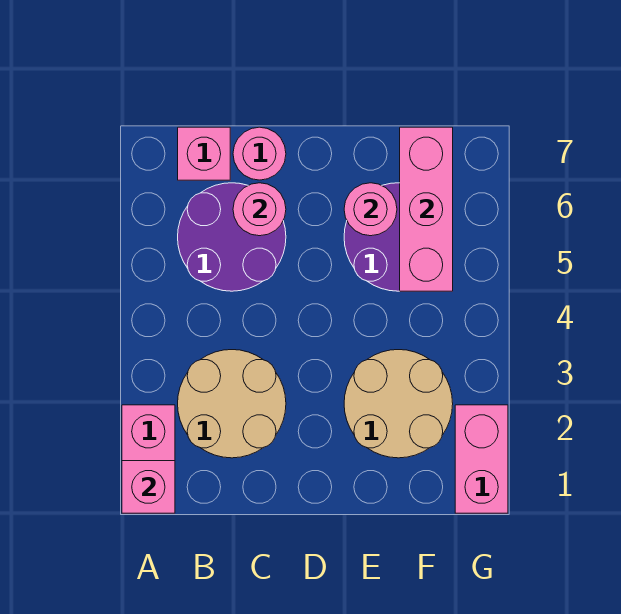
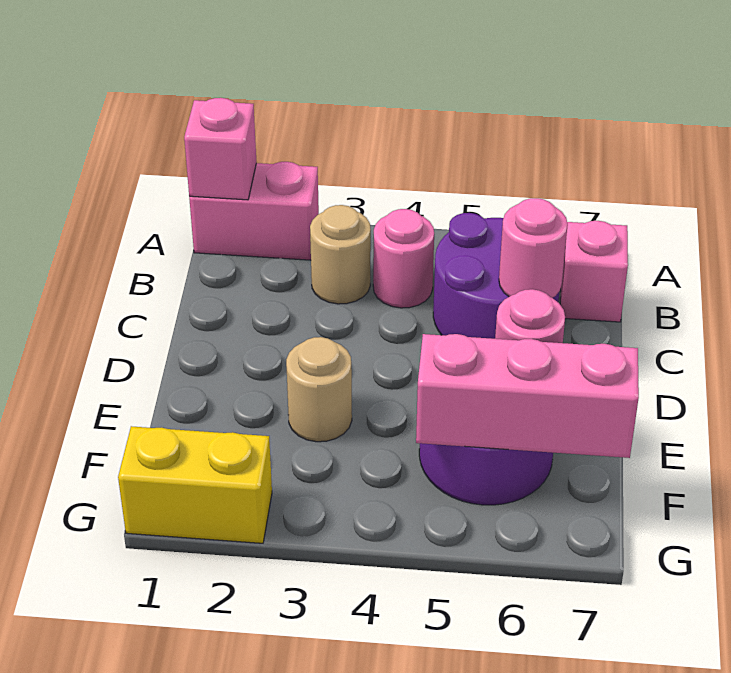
tan 2x2 round brick [178,350,286,458] -> tan 1x1 round brick [310,205,371,304]
pink 1x1 round brick [233,127,286,180] -> pink 1x1 round brick moved to [373,209,434,308]
tan 2x2 round brick [344,350,453,458] -> tan 1x1 round brick [286,337,352,442]
pink 1x2 brick [455,405,508,513] -> yellow 1x2 brick [118,426,272,543]

